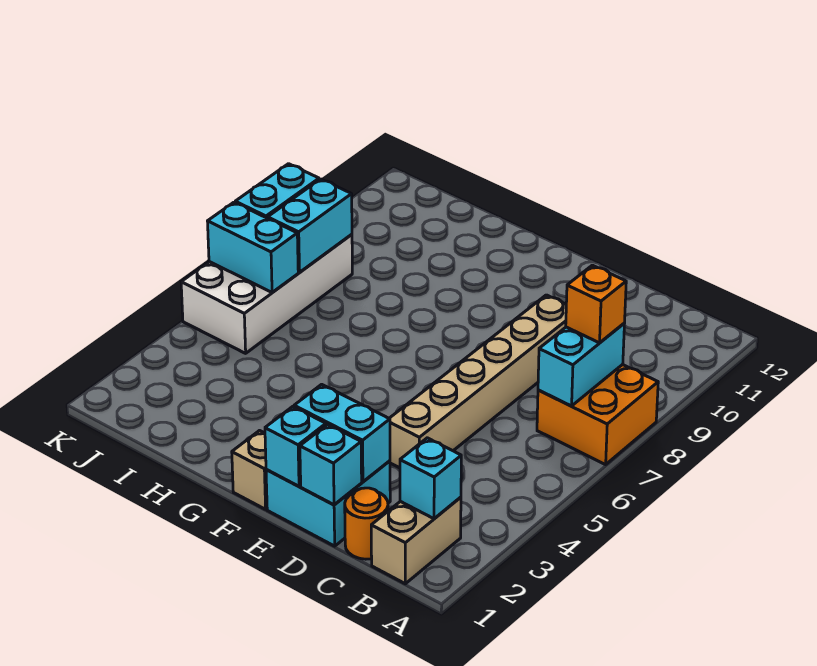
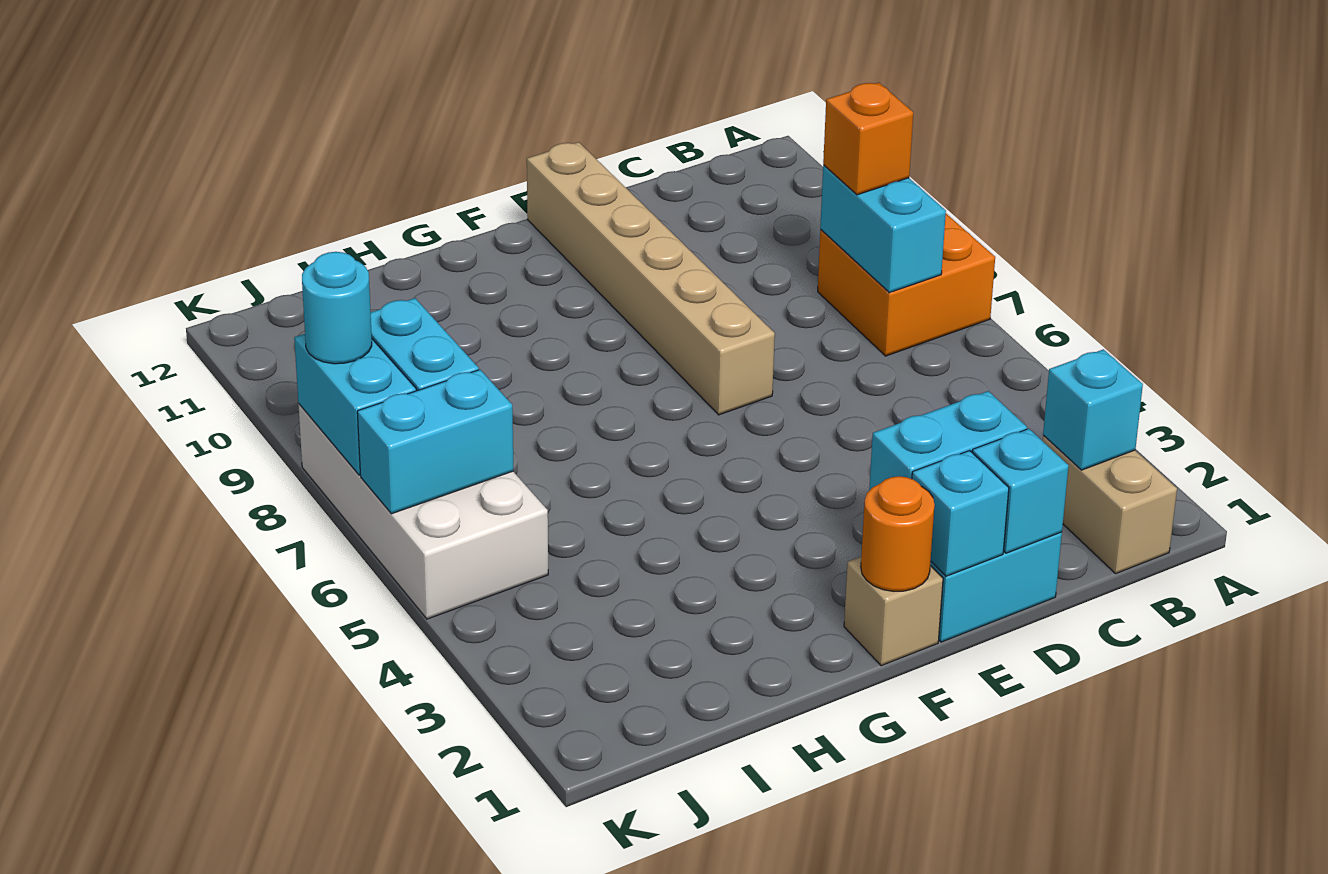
orange 1x1 round brick [345,488,388,559] -> orange 1x1 round brick moved to [861,476,935,591]
tan 1x6 brick [389,295,566,468] -> tan 1x6 brick moved to [527,142,775,415]
none -> cyan 1x1 round brick [302,252,372,364]

